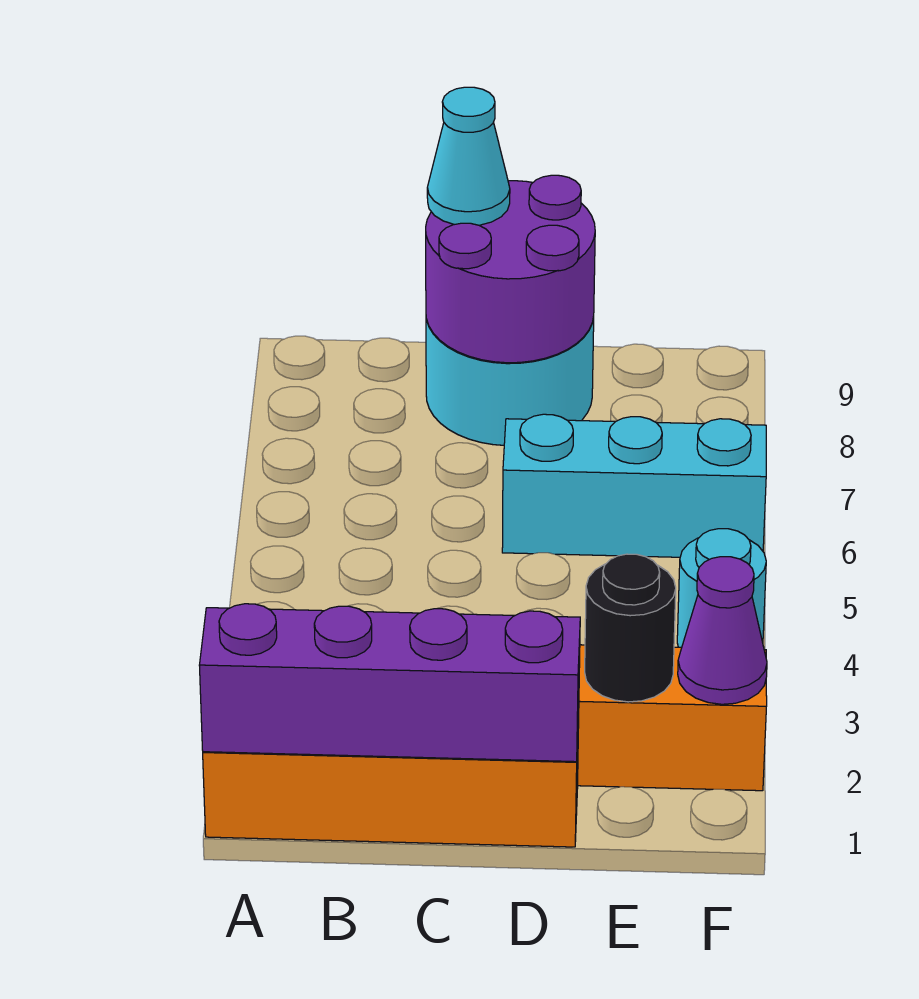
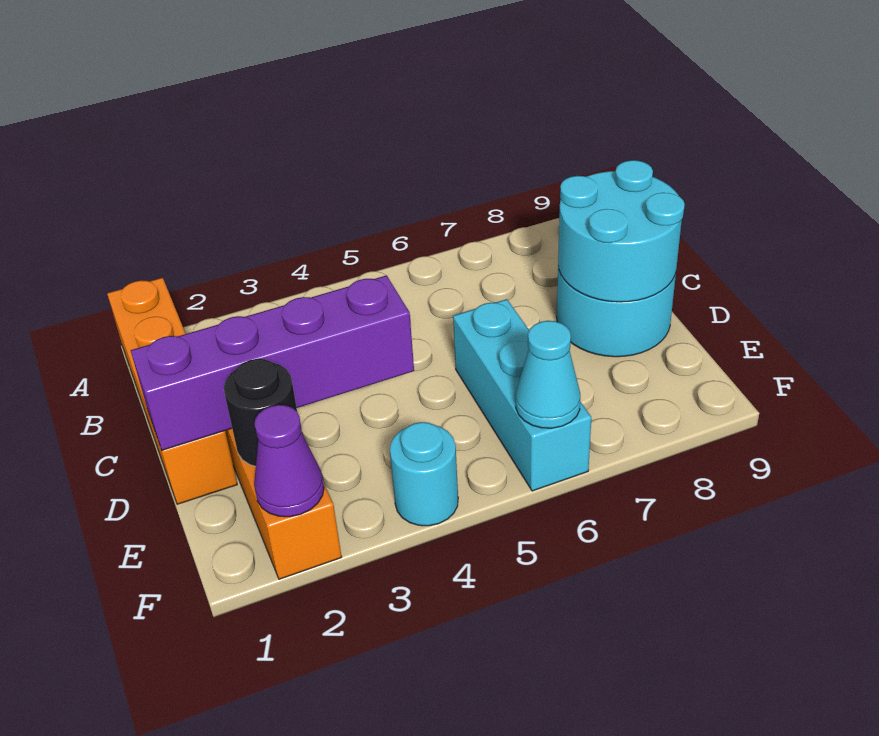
purple 1x4 brick [199,604,580,762] -> purple 1x4 brick turned to [131,275,414,450]
purple 2x2 round brick [426,175,595,363] -> cyan 2x2 round brick [558,160,685,302]
cyan 1x1 cone [427,87,510,225] -> cyan 1x1 cone moved to [516,321,580,428]

